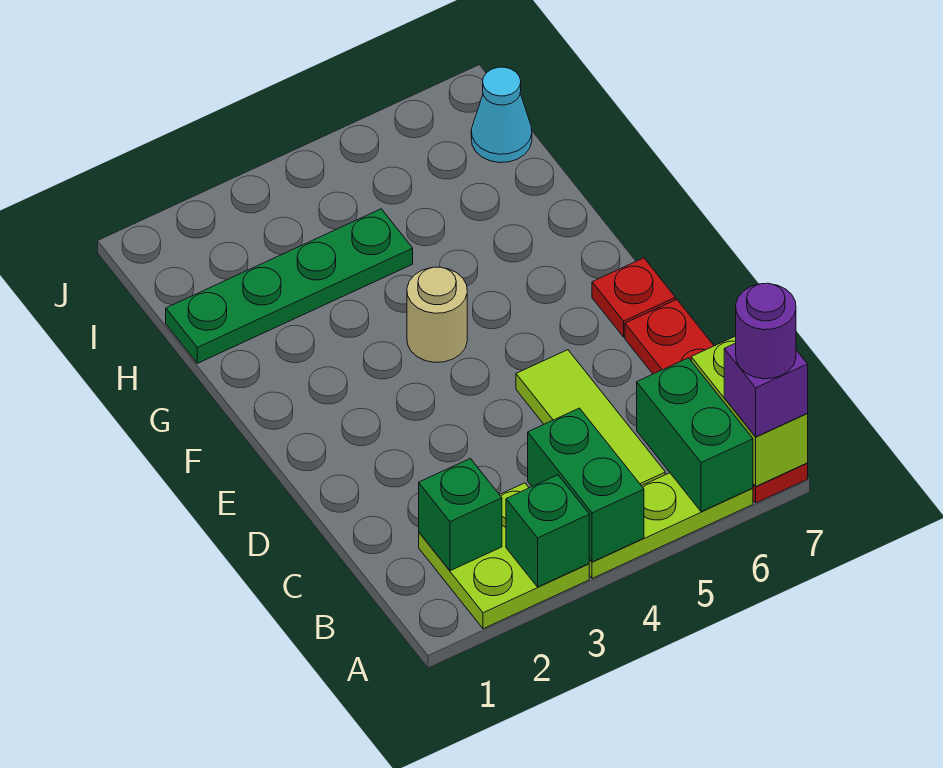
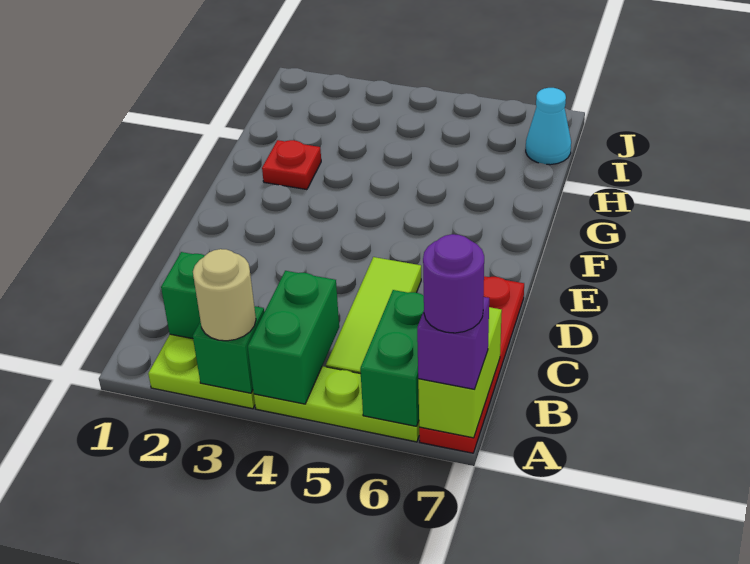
red 1x1 plate [592,258,675,337] -> red 1x1 plate moved to [262,140,321,190]
tan 1x1 round brick [407,267,467,362] -> tan 1x1 round brick moved to [193,249,256,341]
green 1x4 plate [166,209,413,363] -> none

